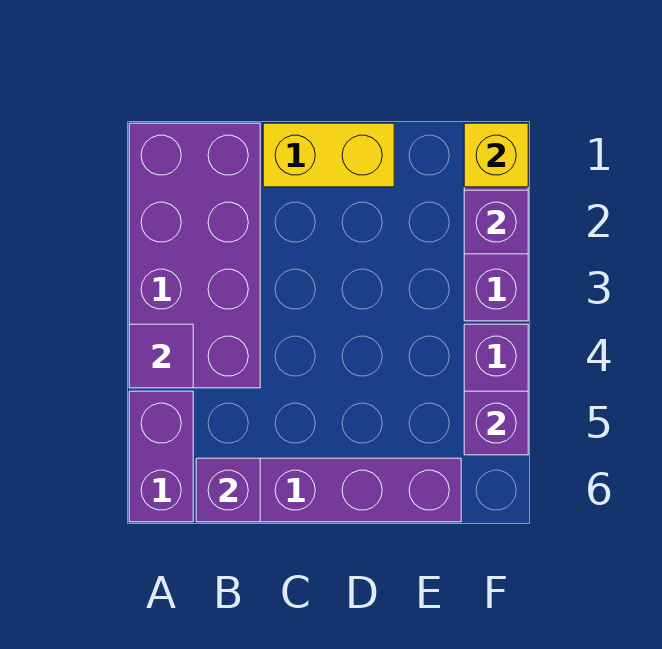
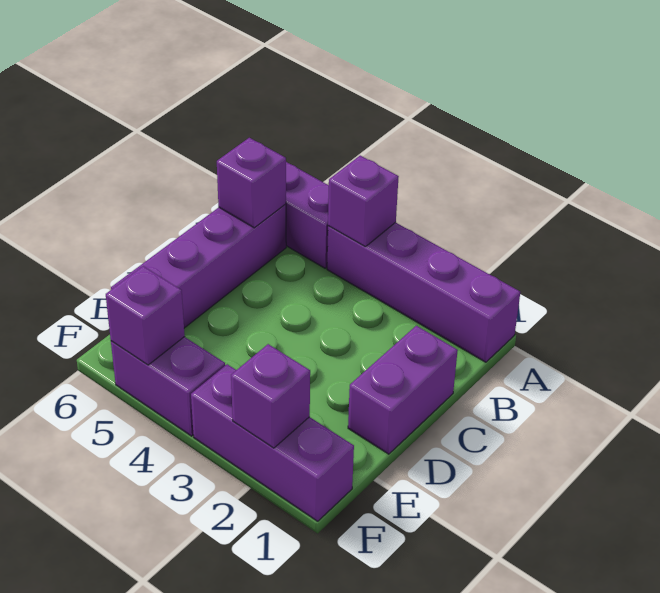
purple 2x4 brick [129,123,260,388] -> purple 1x4 brick [327,222,520,362]
purple 1x1 tile [129,324,193,388] -> purple 1x1 brick [328,156,399,247]
yellow 1x2 brick [263,123,394,187] -> purple 1x2 brick [348,326,458,454]
yellow 1x1 brick [464,123,528,187] -> none

